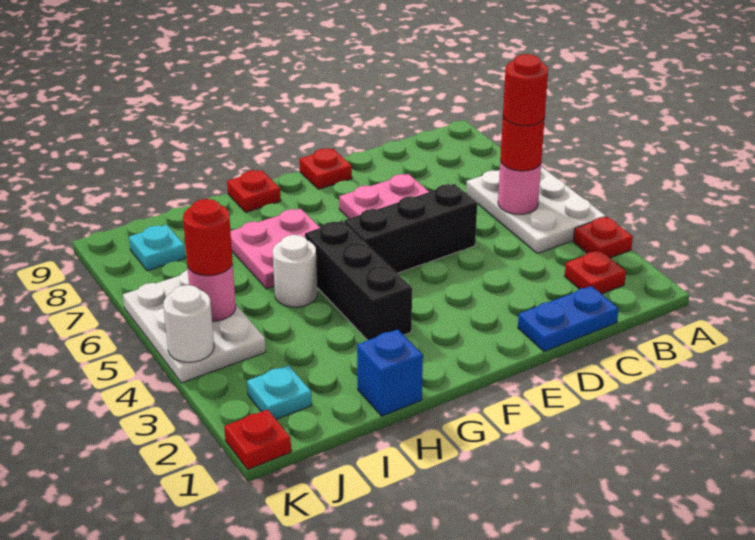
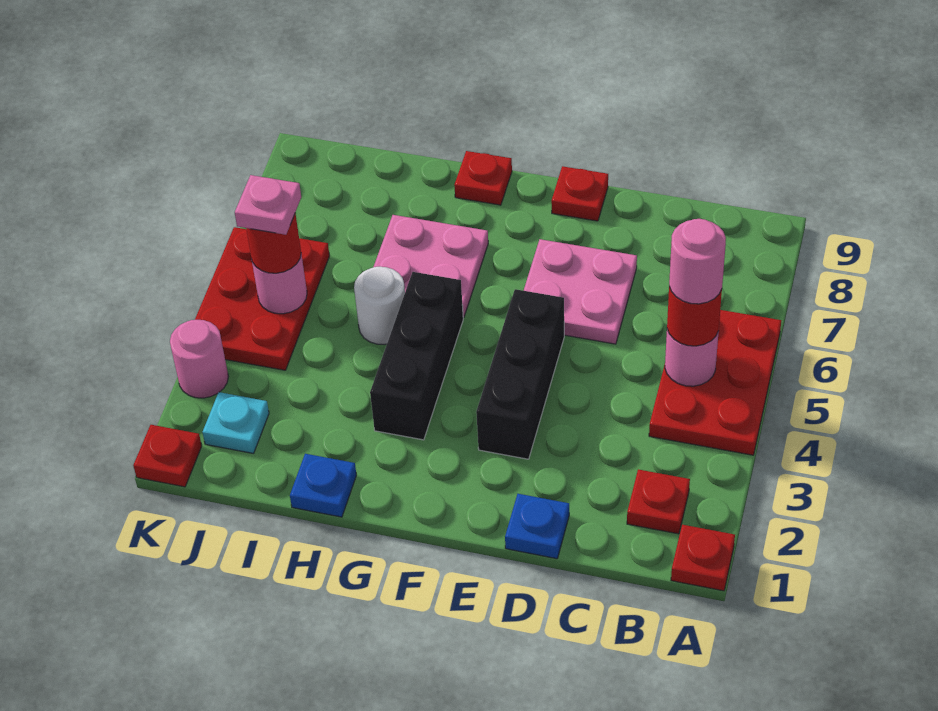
red 1x1 plate [573,217,633,258] -> red 1x1 plate moved to [671,525,735,591]
white 2x3 plate [466,166,606,254] -> red 2x3 plate [649,310,781,455]
red 1x1 round brick [503,54,548,126] -> pink 1x1 round brick [669,219,726,304]
blue 1x2 plate [518,286,619,352] -> blue 1x1 plate [505,494,569,559]
black 1x3 brick [344,184,477,273] -> black 1x3 brick turned to [476,289,564,459]
blue 1x1 brick [357,329,423,416] -> blue 1x1 plate [290,454,356,517]
white 2x3 plate [123,270,266,383] -> red 2x3 plate [195,227,330,370]
none -> pink 1x1 plate [235,175,301,235]
cyan 1x1 plate [129,225,185,271] -> none
none -> pink 1x1 round brick [170,320,228,398]
white 1x1 round brick [163,285,214,362] -> none

